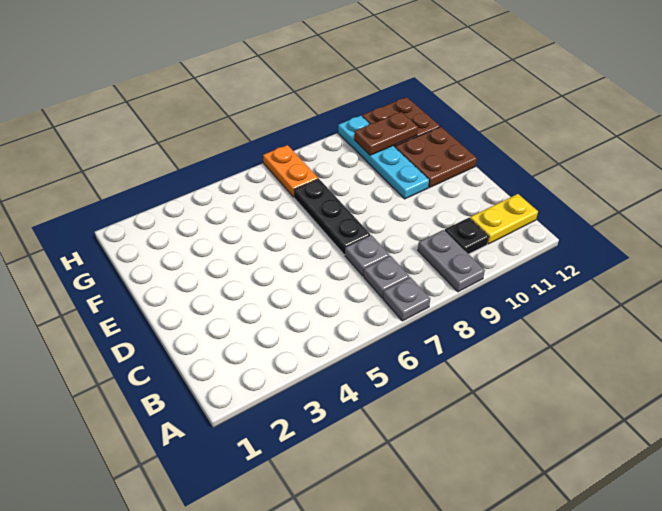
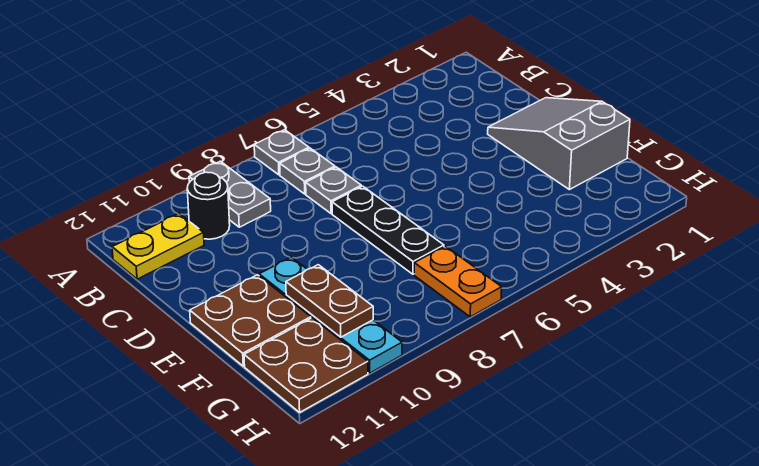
black 1x1 plate [445,218,489,254] -> black 1x1 round brick [187,172,230,239]
none -> grey 2x3 slope [488,98,630,190]
brown 1x2 plate [354,112,418,155] -> brown 1x2 plate turned to [286,265,373,337]

